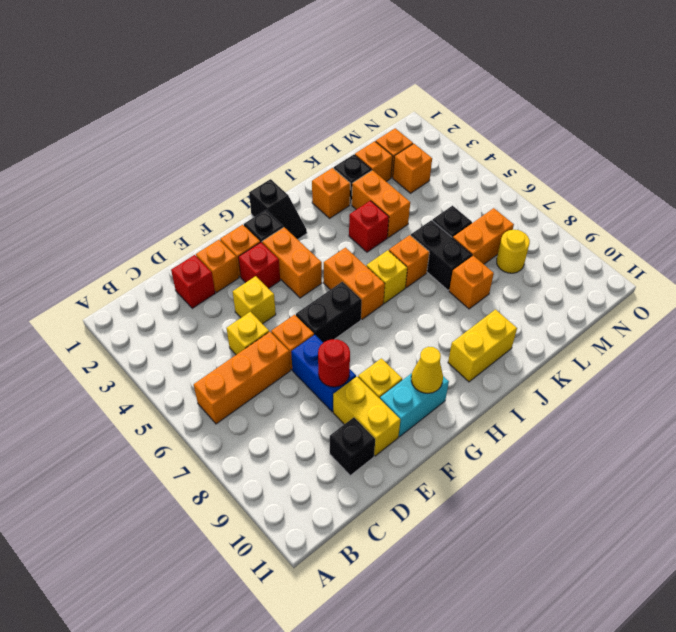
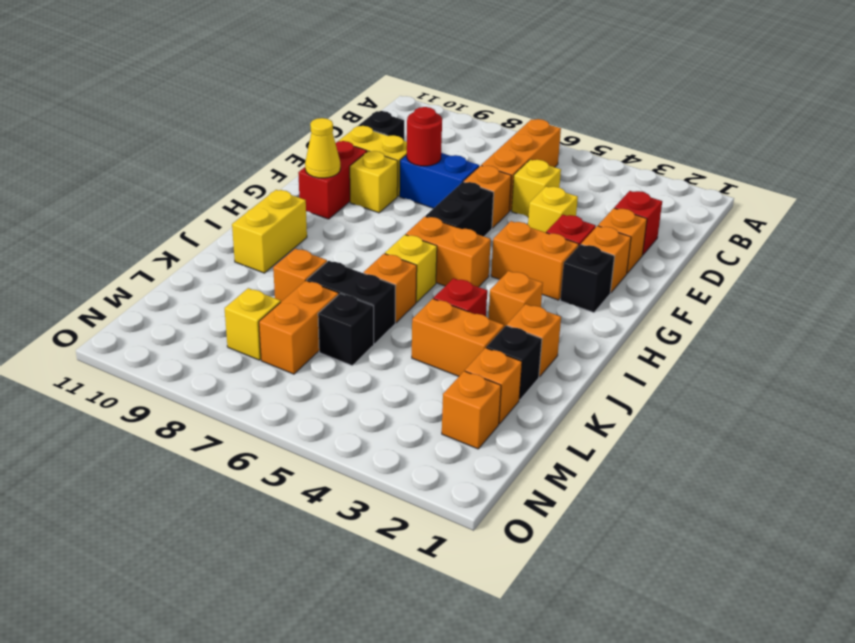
cyan 1x2 brick [380,373,449,437] -> red 1x2 brick [298,141,367,219]
black 1x2 slope [249,179,307,239] -> none
orange 1x1 brick [393,144,432,193] -> orange 1x1 brick moved to [488,271,543,327]
yellow 1x1 round brick [497,230,530,273] -> yellow 1x1 brick [225,288,281,360]

